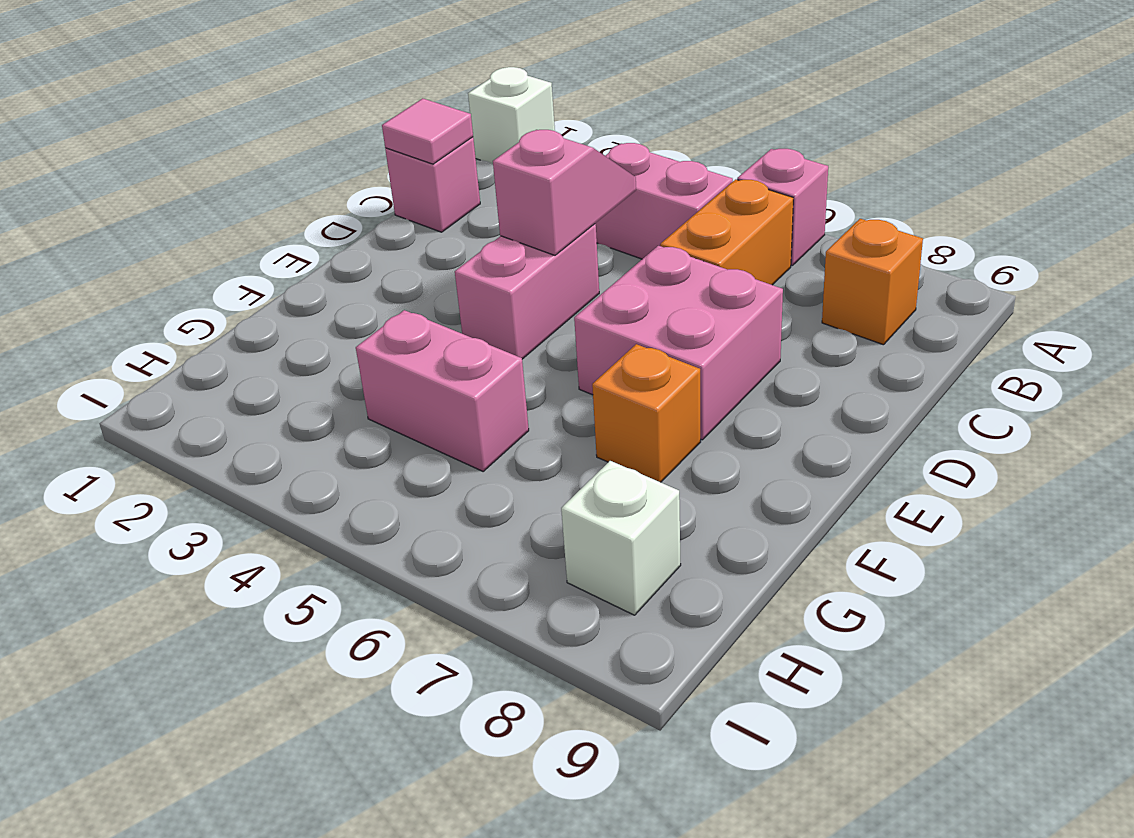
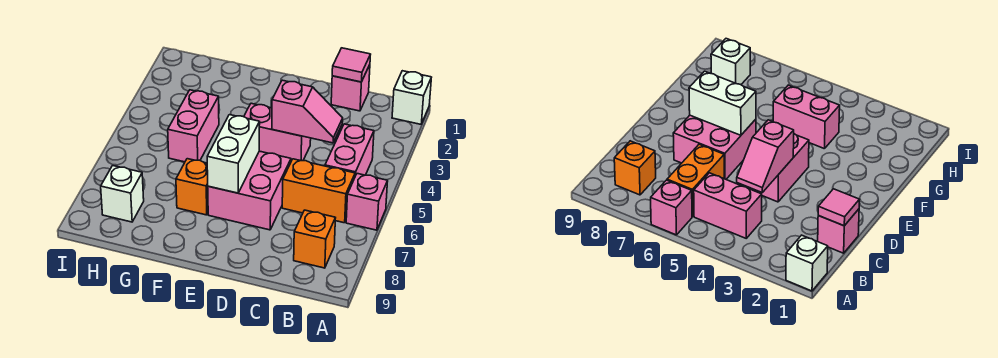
none -> white 1x2 brick [207,115,260,193]

